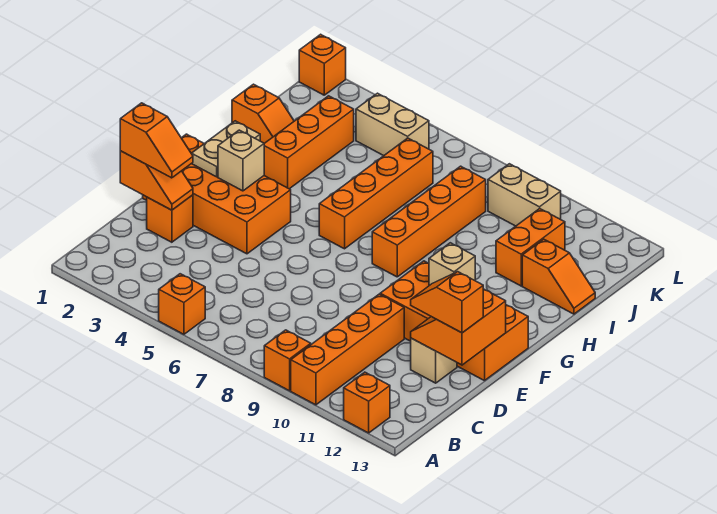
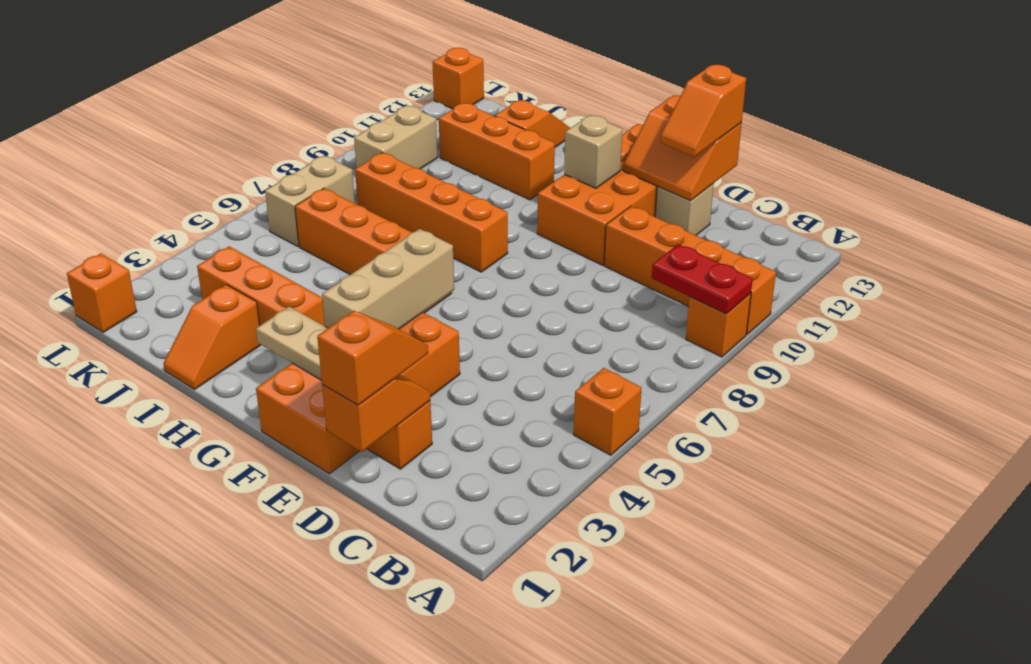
none -> red 1x2 plate [652,244,753,314]
orange 1x1 brick [344,372,390,433] -> orange 1x1 brick moved to [433,48,484,109]
tan 1x1 brick [218,130,264,191] -> tan 1x3 brick [322,229,454,329]
orange 1x2 slope [232,84,294,143] -> orange 1x2 slope turned to [163,285,260,389]
orange 1x2 brick [496,209,565,286] -> orange 1x3 brick [439,103,555,200]
tan 1x2 brick [356,93,429,156] -> tan 1x2 brick moved to [265,156,355,246]

